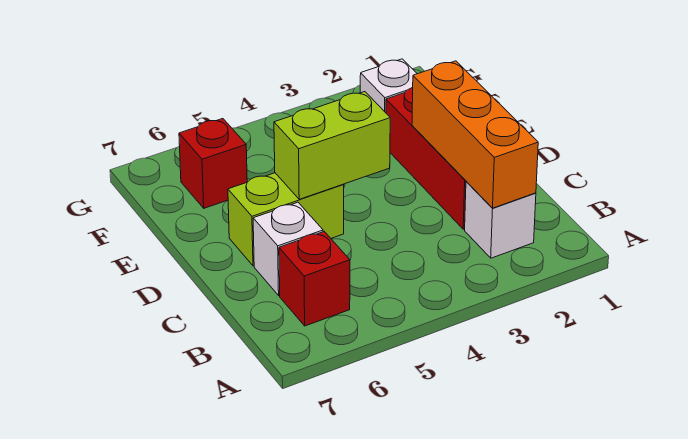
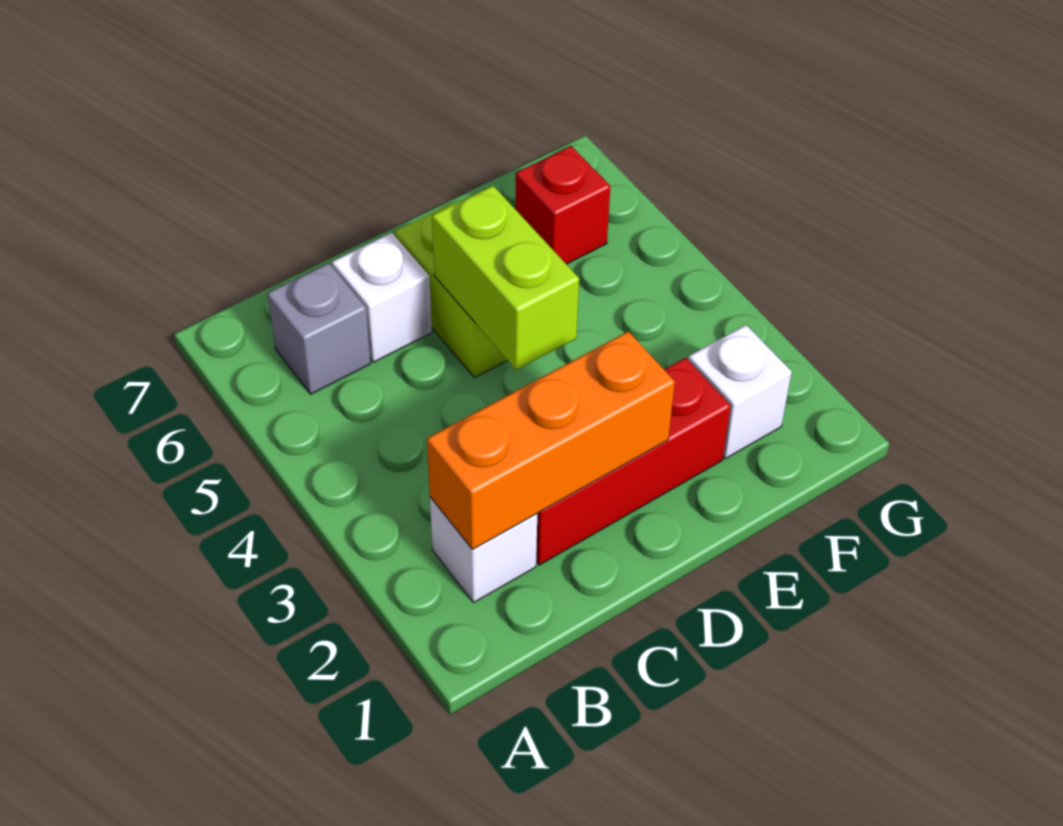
red 1x1 brick [279,232,350,326] -> grey 1x1 brick [267,263,371,394]

